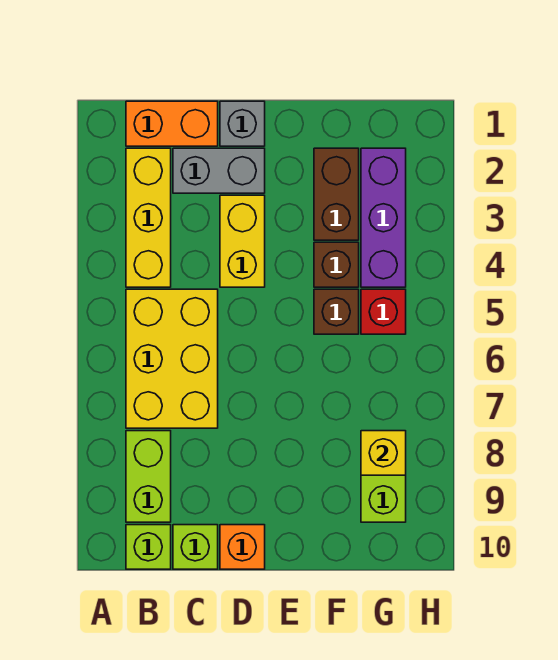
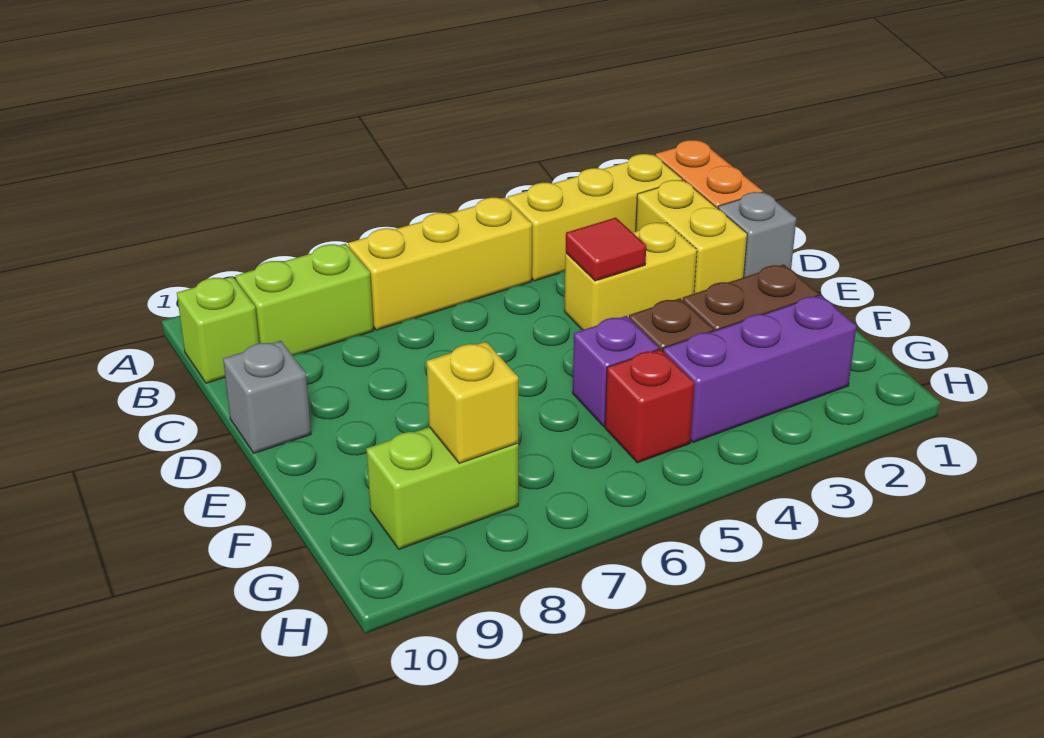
yellow 2x3 brick [126,289,218,428] -> yellow 1x3 brick [348,197,532,330]
grey 1x2 brick [173,148,265,193] -> yellow 1x2 brick [636,180,747,293]
lime 1x1 brick [173,525,218,569] -> none
none -> red 1x1 tile [566,218,646,281]
orange 1x1 brick [220,525,265,569] -> grey 1x1 brick [223,341,311,453]
brown 1x1 brick [314,289,359,334] -> purple 1x1 brick [573,316,659,426]

